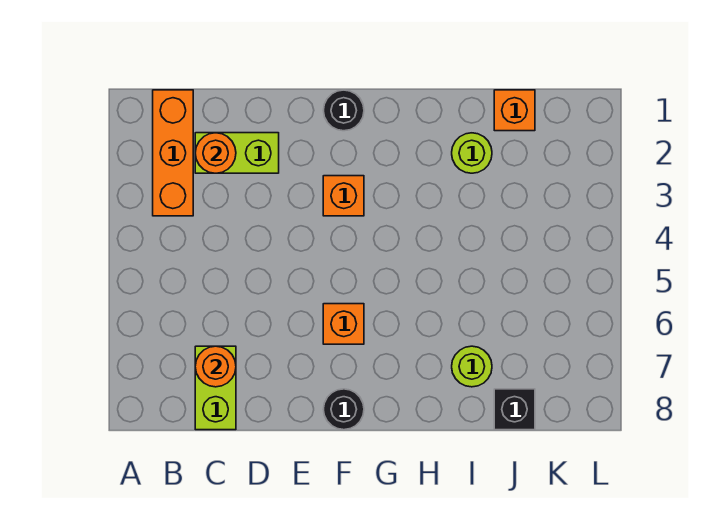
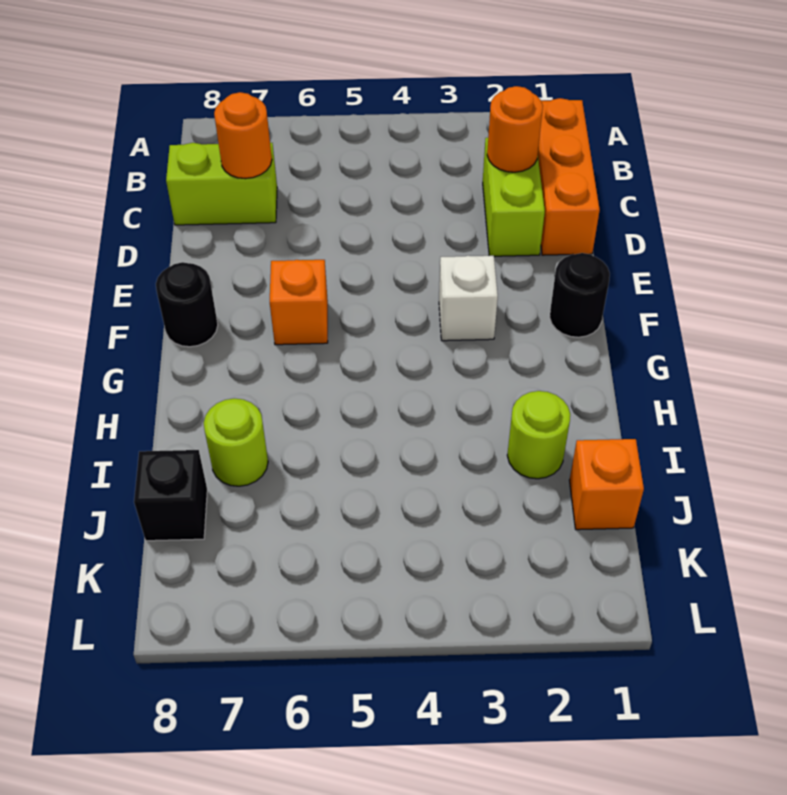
orange 1x3 brick [153,90,193,216] -> orange 1x3 brick turned to [538,98,600,255]
orange 1x1 brick [323,176,364,216] -> white 1x1 brick [439,256,498,341]

